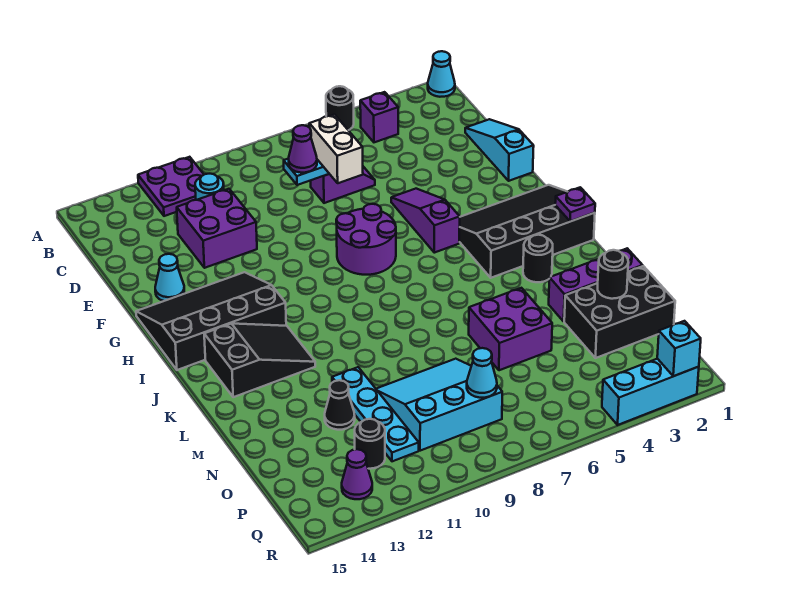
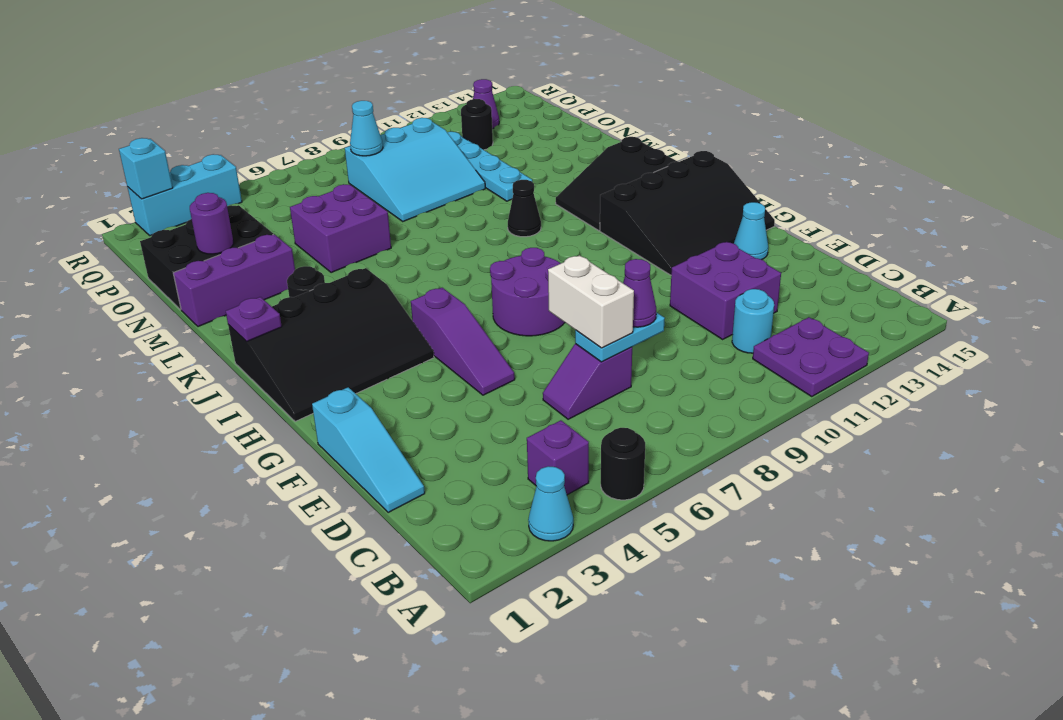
cyan 1x1 cone [428,51,455,97] -> cyan 1x1 cone moved to [528,466,573,541]
black 1x1 round brick [598,250,628,299] -> purple 1x1 round brick [190,193,233,254]
black 1x1 cone [325,380,355,430] -> black 1x1 cone moved to [508,180,541,237]

